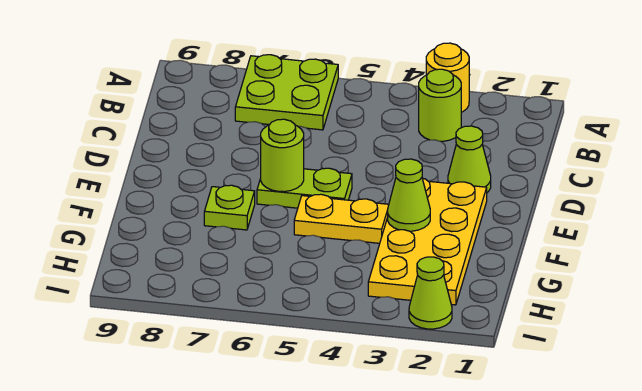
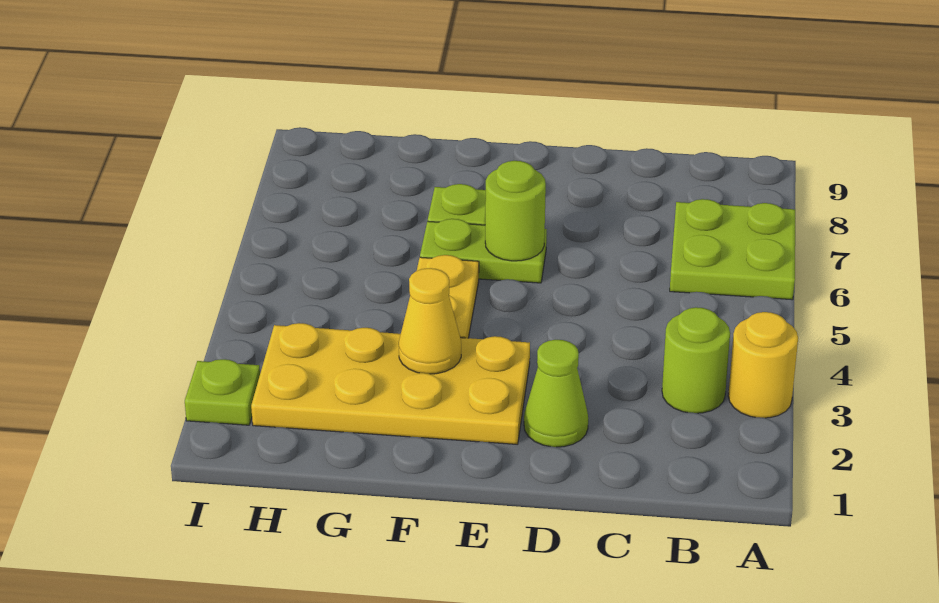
lime 1x2 plate [257,168,352,208] -> lime 1x2 plate turned to [420,219,547,283]
lime 1x1 cone [388,159,430,231] -> yellow 1x1 cone [399,268,461,374]
lime 1x1 cone [409,257,452,329] -> lime 1x1 plate [185,359,260,425]

